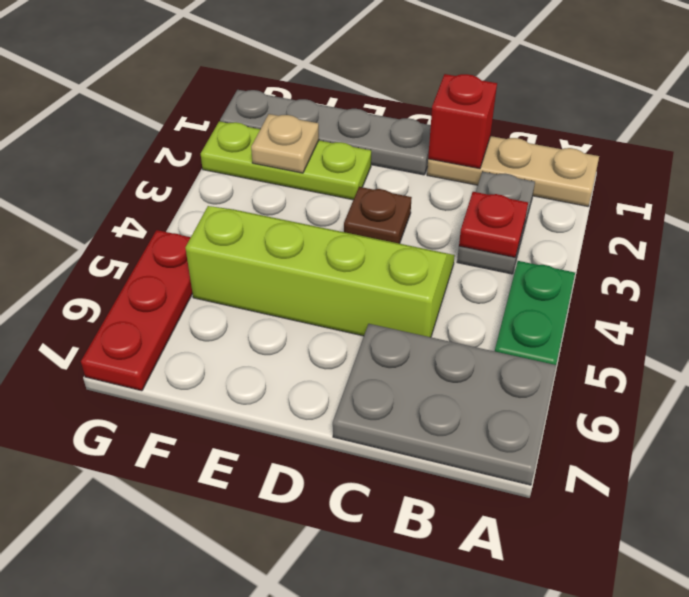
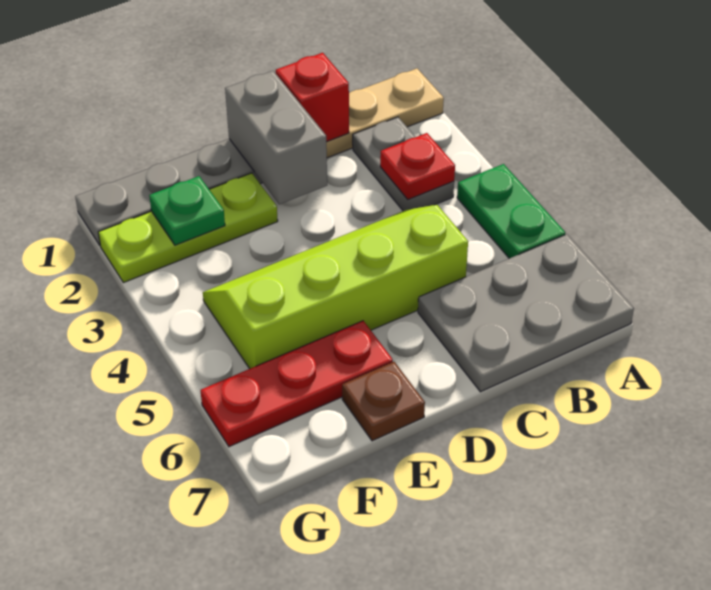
none -> grey 1x2 brick [225,71,327,204]
brown 1x1 plate [344,187,412,244] -> brown 1x1 plate moved to [342,362,425,441]
tan 1x1 plate [251,114,319,173] -> green 1x1 plate [149,176,225,245]
red 1x3 plate [81,230,193,391] -> red 1x3 plate turned to [201,321,393,447]

